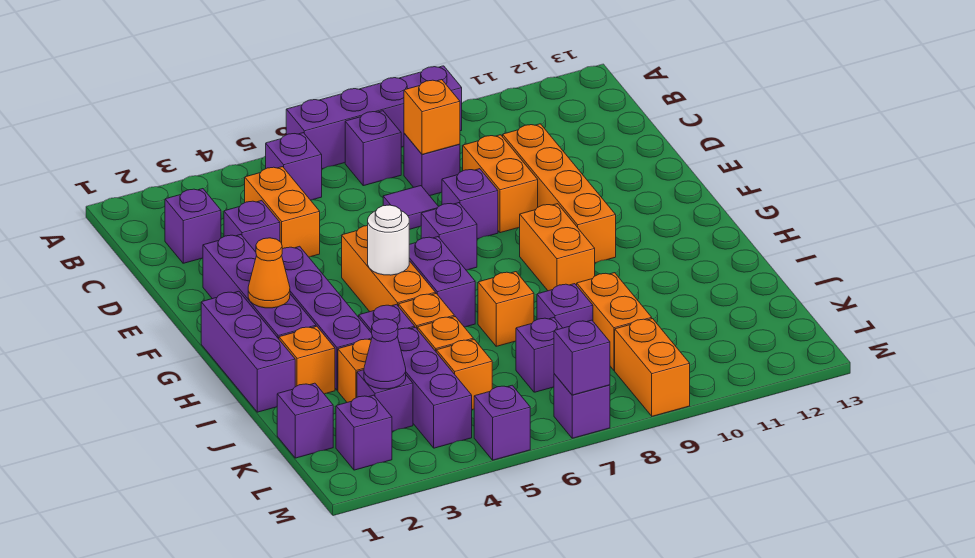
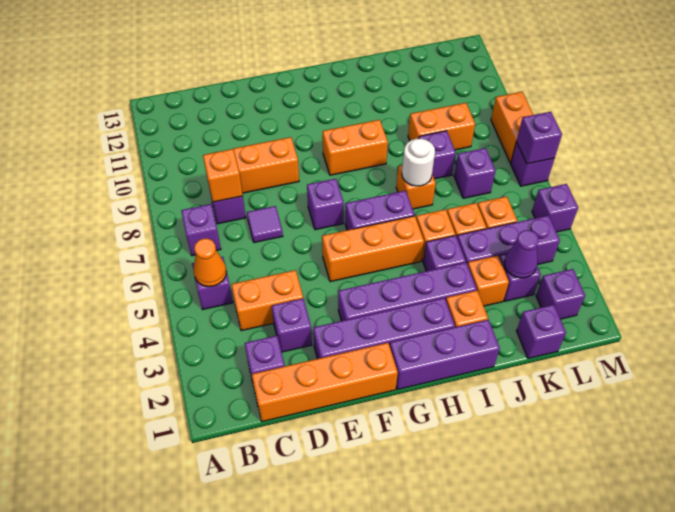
purple 1x4 brick [286,66,462,169] -> none
orange 1x4 brick [503,124,616,263] -> orange 1x4 brick moved to [252,343,398,422]
purple 1x1 brick [442,169,498,239] -> none
orange 1x1 cone [248,238,290,308] -> orange 1x1 cone moved to [194,239,226,287]
white 1x1 round brick [368,205,409,275] -> white 1x1 round brick moved to [402,139,435,186]
orange 1x2 brick [615,319,690,416] -> orange 1x2 brick turned to [491,92,534,163]

